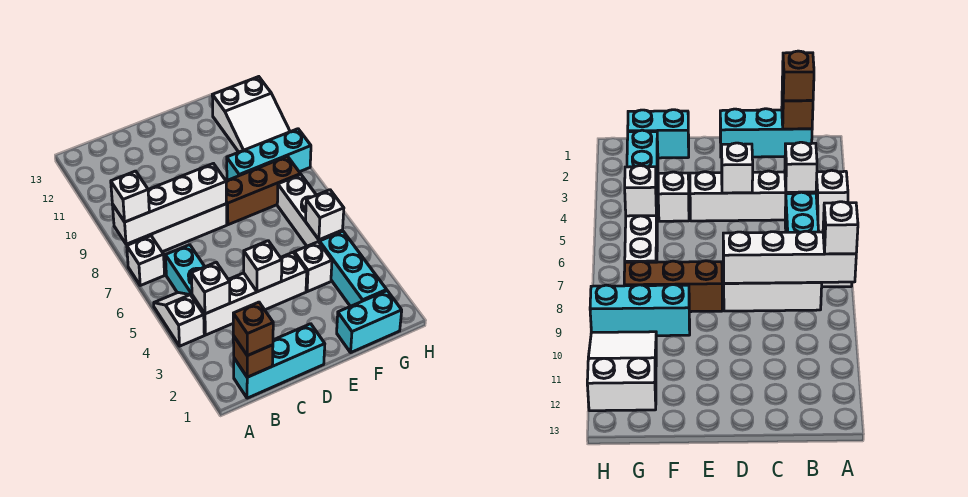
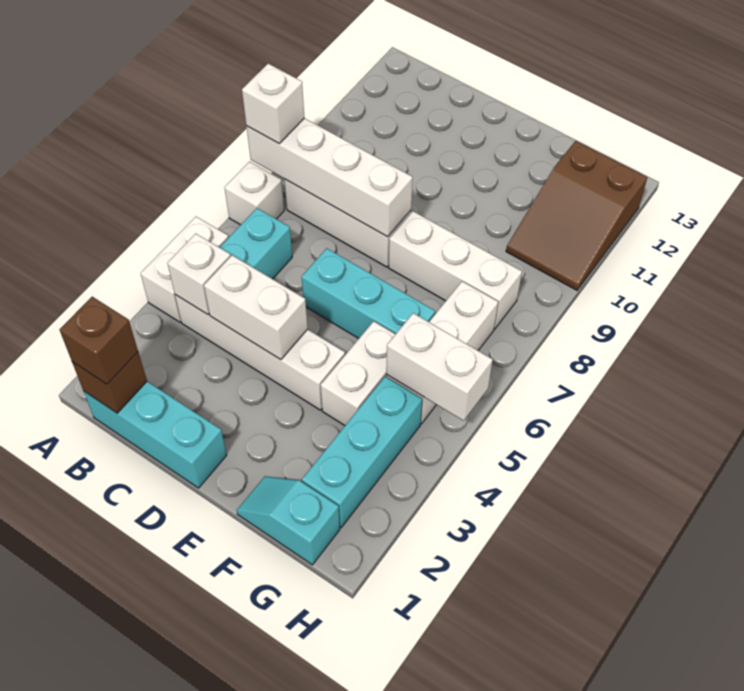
white 1x2 slope [154,293,204,346] -> white 1x2 brick [141,217,229,322]
white 1x1 brick [244,241,282,292] -> white 1x2 brick [204,255,308,360]
brown 1x3 brick [226,156,300,225] -> white 1x3 brick [389,211,522,329]
cyan 1x2 brick [337,291,402,352] -> cyan 1x2 slope [237,476,340,565]
white 1x1 brick [294,242,332,292] -> white 1x2 brick [321,321,395,425]
cyan 1x3 brick [227,129,311,180] -> cyan 1x3 brick moved to [302,248,435,338]
white 1x1 brick [305,190,344,240] -> white 1x2 brick [386,313,493,421]
white 2x3 slope [212,77,290,152] -> brown 2x3 slope [506,141,647,290]

